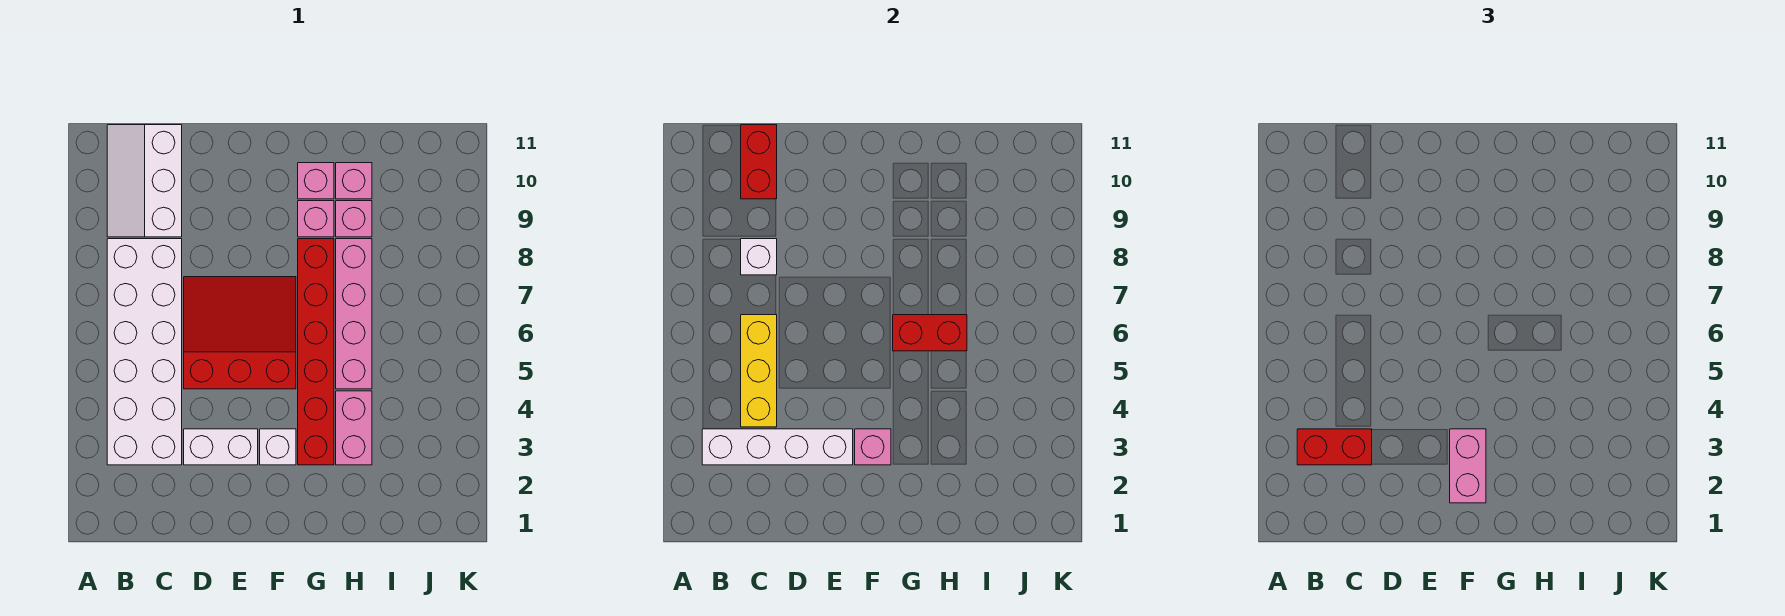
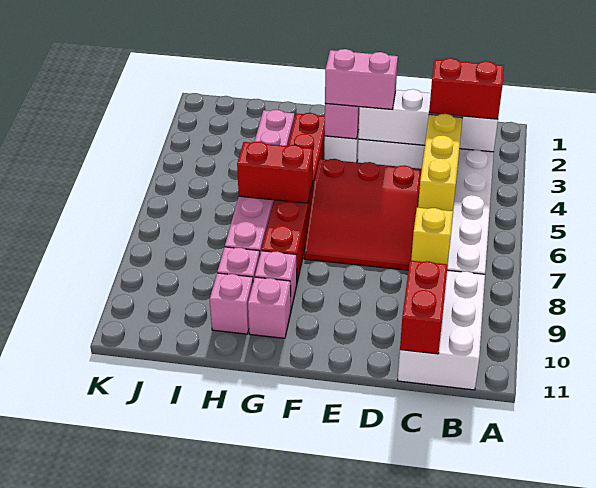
white 2x3 slope [107,125,182,237] -> white 2x3 brick [397,270,485,390]
white 1x1 brick [741,239,777,275] -> yellow 1x1 brick [411,208,453,264]
pink 1x2 brick [1450,429,1486,503] -> pink 1x2 brick turned to [325,49,398,109]

